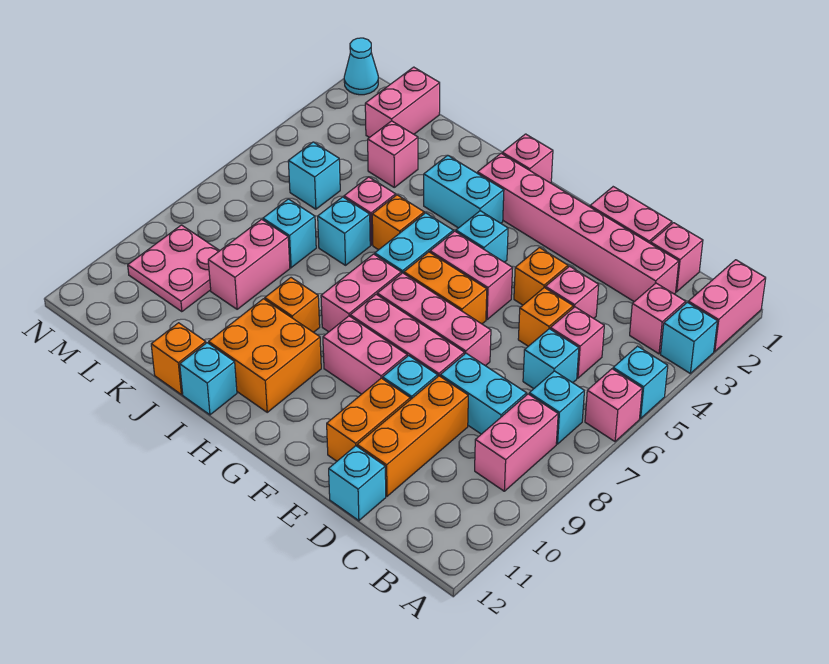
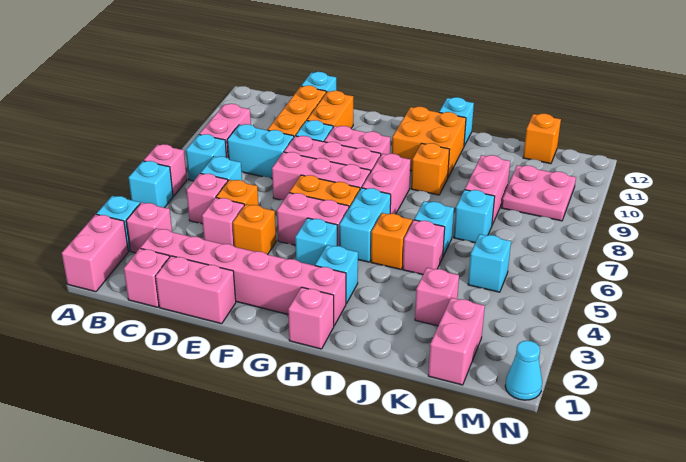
cyan 1x2 brick [424,155,504,228] -> cyan 1x1 brick [315,245,358,304]
orange 1x1 brick [151,323,206,395] -> orange 1x1 brick moved to [523,114,561,164]

